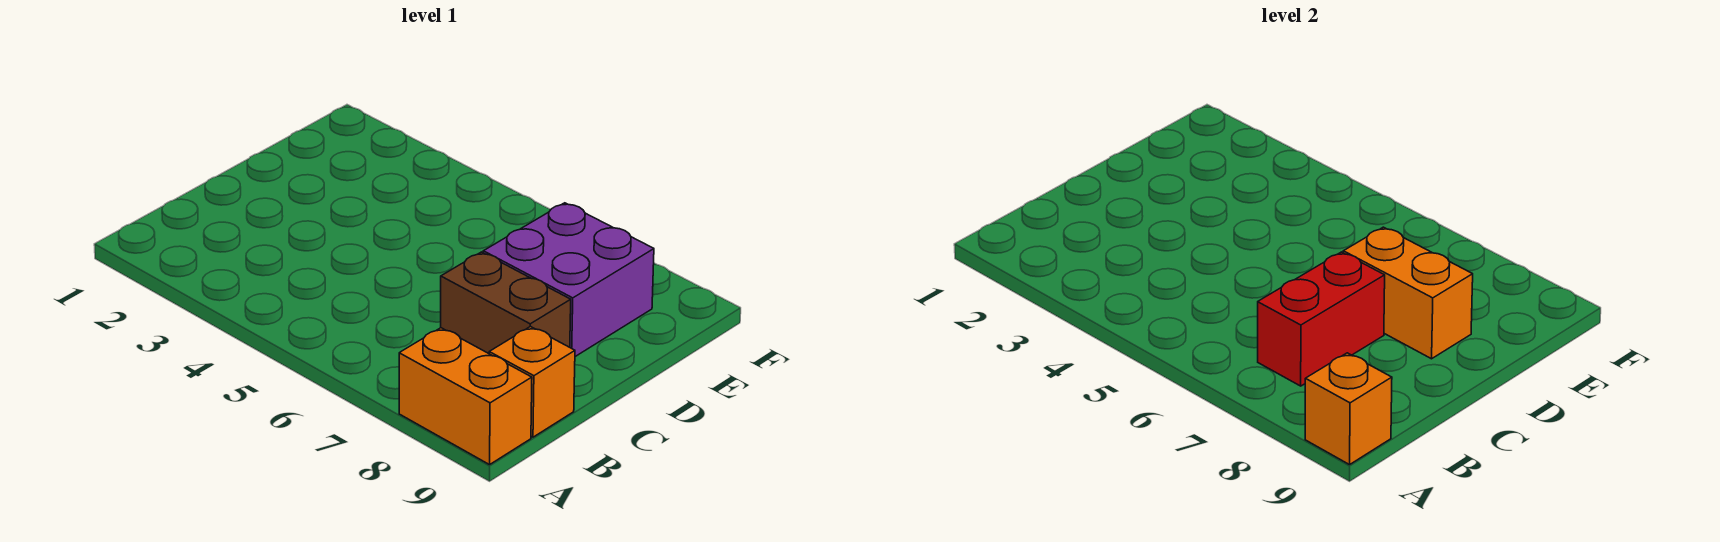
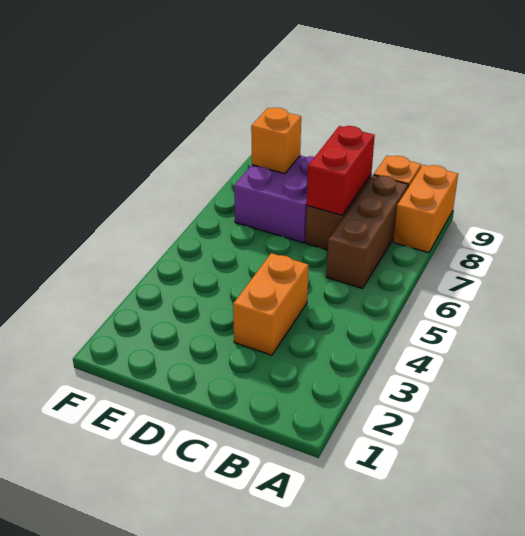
orange 1x1 brick [1305,353,1392,465] -> orange 1x1 brick moved to [251,107,301,174]
none -> brown 1x3 brick [326,175,408,289]
red 1x2 brick [1258,252,1385,386] -> red 1x2 brick turned to [307,126,375,215]
orange 1x2 brick [1343,227,1473,359] -> orange 1x2 brick moved to [233,253,309,355]

